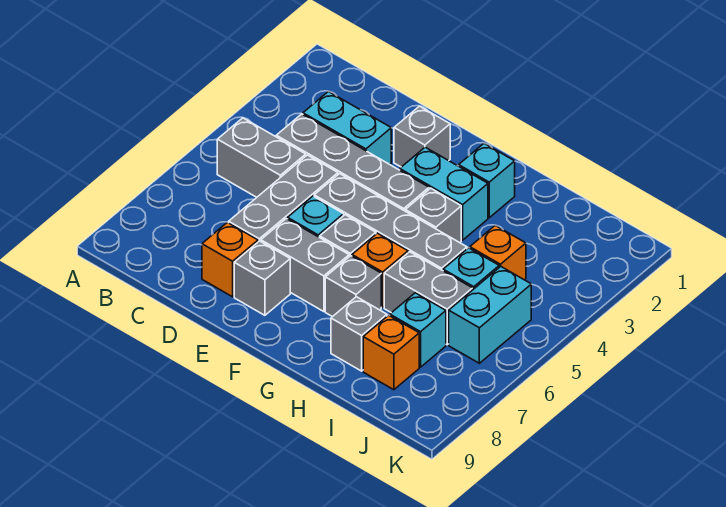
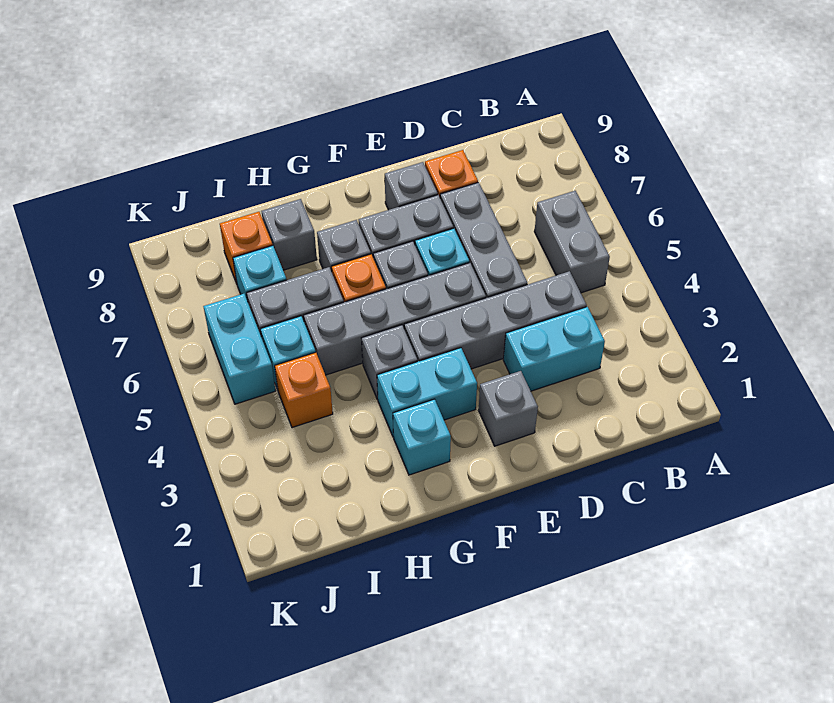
grey 1x2 brick [217,118,306,197] -> grey 1x2 brick turned to [534,191,610,293]

